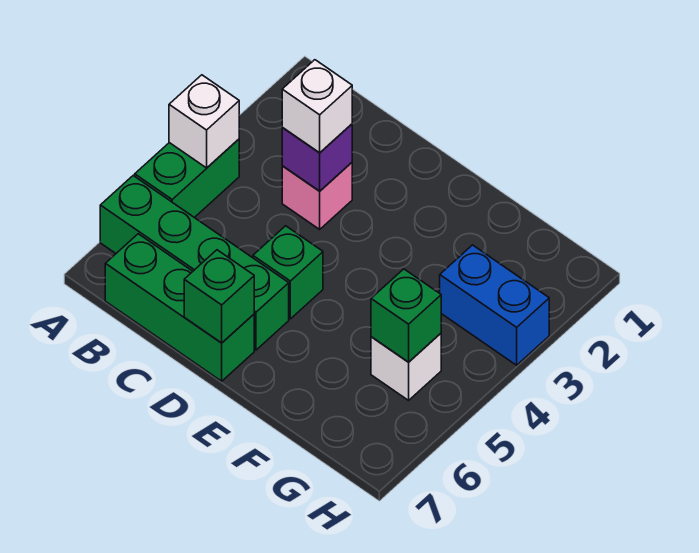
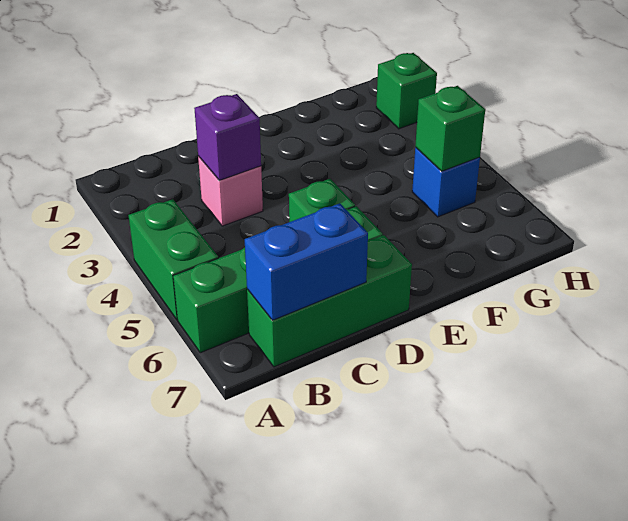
white 1x1 brick [169,75,239,168] -> none
white 1x1 brick [282,60,352,153] -> none
green 1x1 brick [184,250,254,343] -> green 1x1 brick moved to [376,53,437,129]
blue 1x2 brick [440,245,549,365] -> blue 1x2 brick moved to [245,203,368,320]
white 1x1 brick [371,333,441,400] -> blue 1x1 brick [412,148,480,217]

